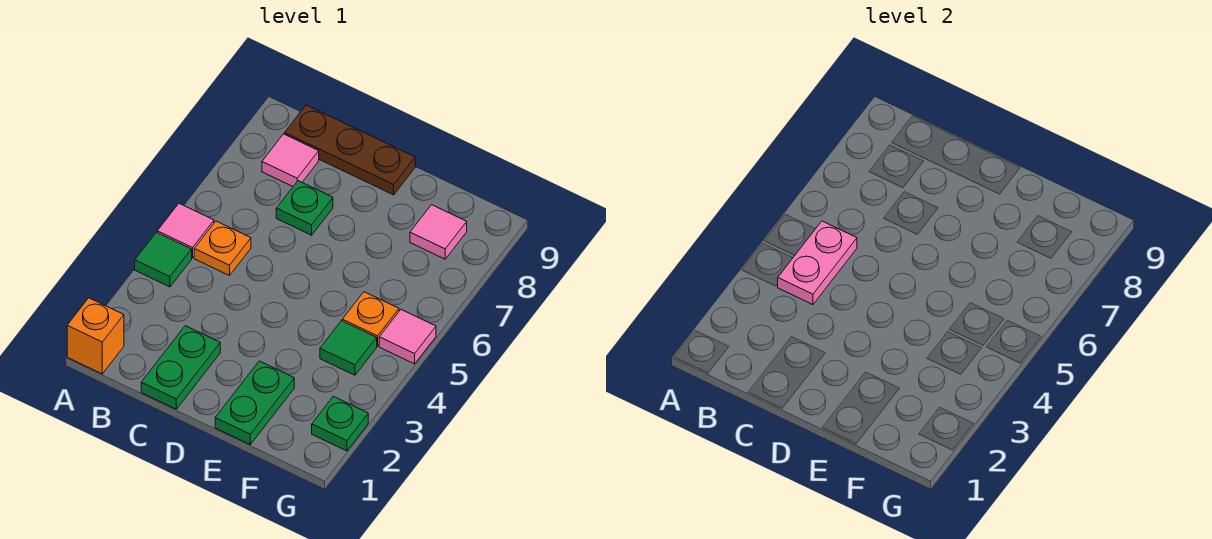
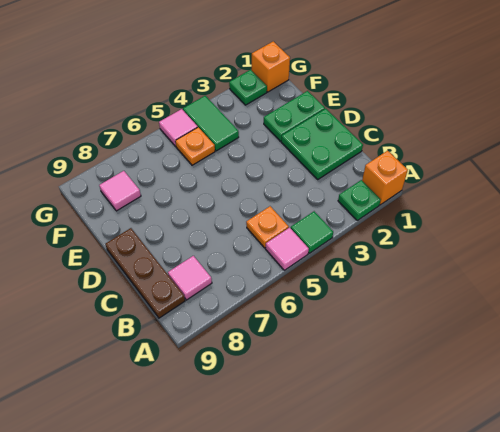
pink 1x2 plate [778,221,857,305] -> none
green 1x2 plate [141,326,220,409] -> green 2x2 plate [281,109,363,179]
green 1x1 plate [276,181,333,235] -> green 1x1 plate moved to [338,180,381,220]
green 1x1 tile [320,321,377,375] -> green 1x2 tile [183,96,239,151]
none -> orange 1x1 brick [252,41,290,92]

